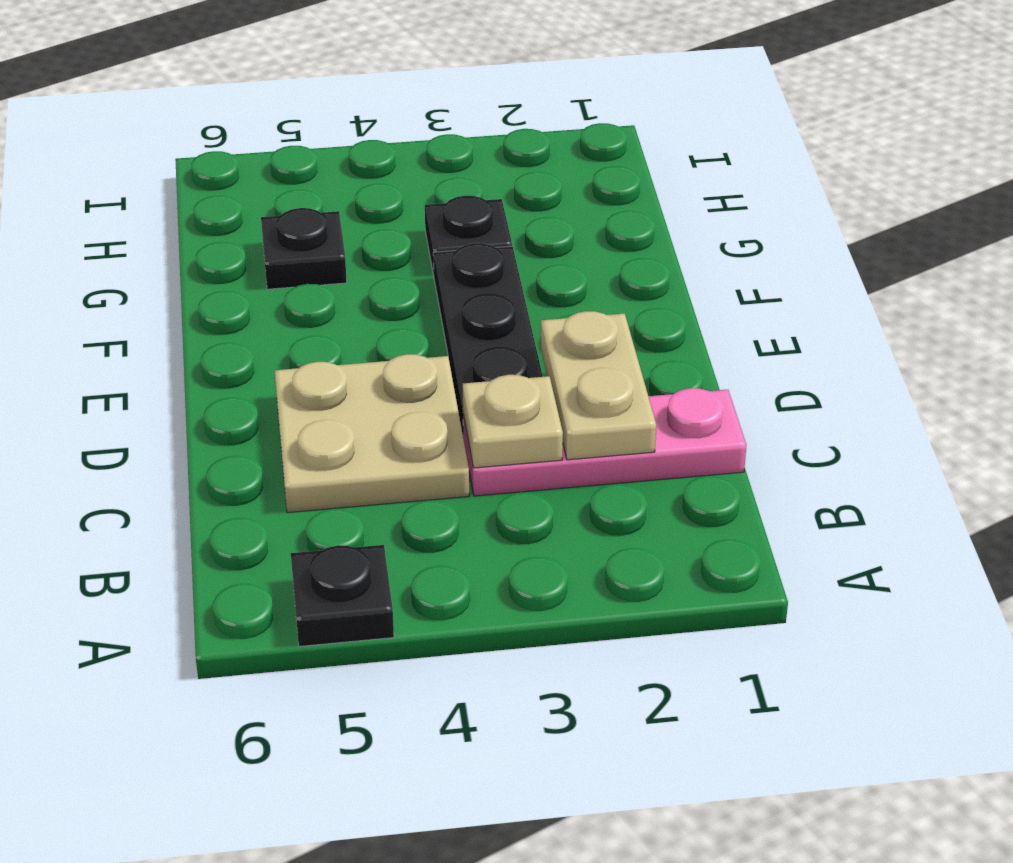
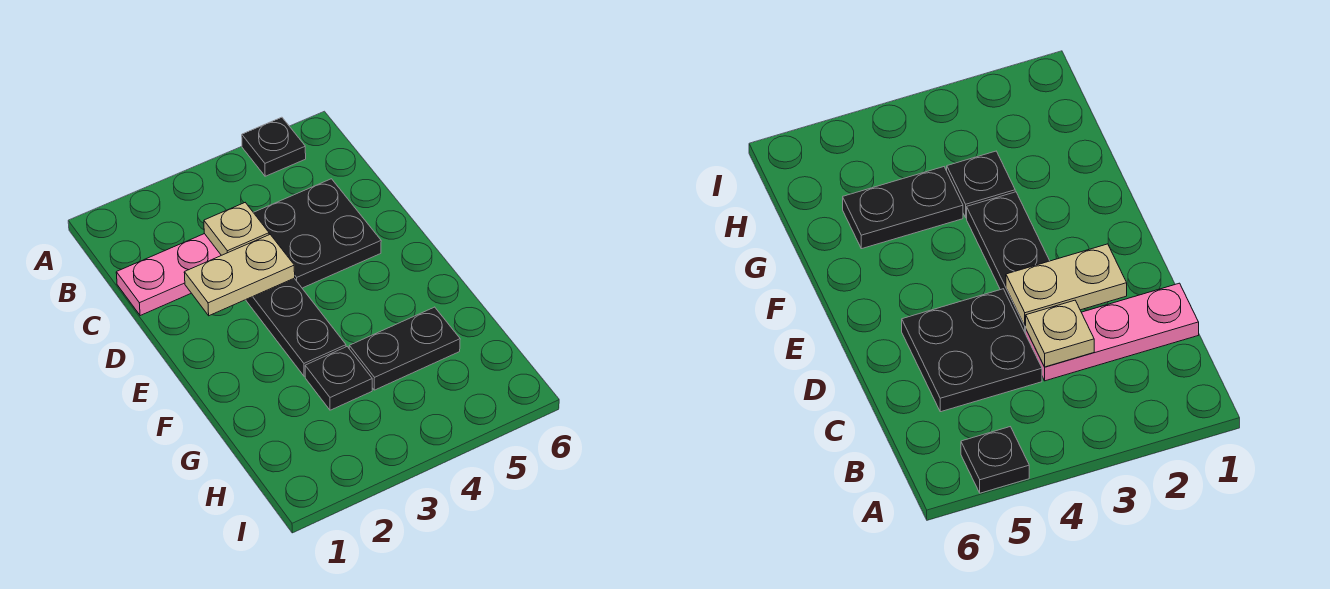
tan 1x2 plate [541,311,656,460] -> tan 1x2 plate turned to [184,235,295,316]
tan 2x2 plate [275,354,469,513] -> black 2x2 plate [253,179,381,288]
black 1x1 plate [261,208,347,289] -> black 1x2 plate [349,307,460,390]

